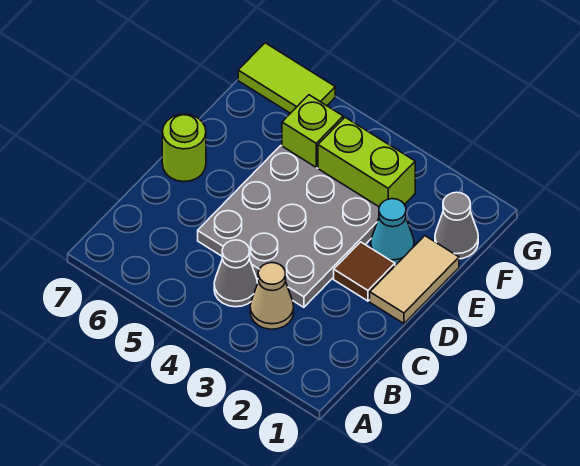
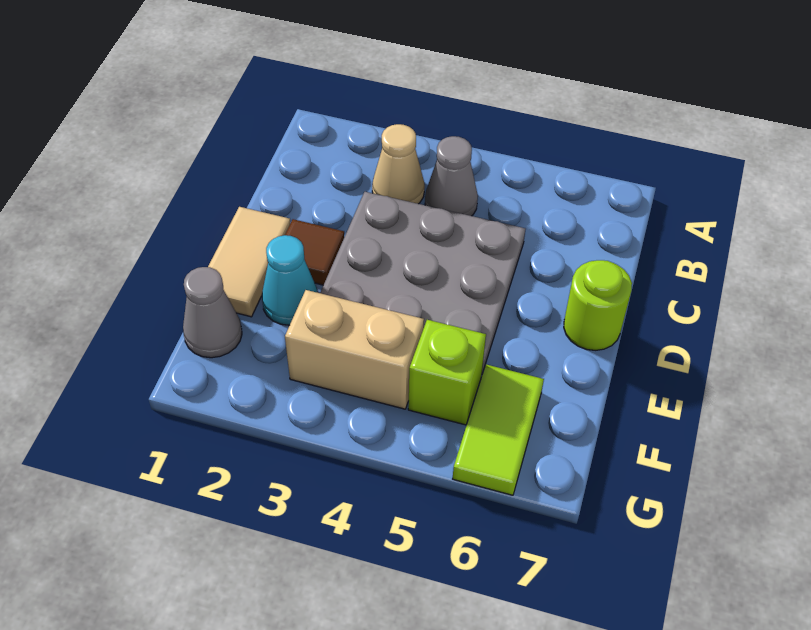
lime 1x2 brick [318,117,415,207] -> tan 1x2 brick [285,290,424,409]
lime 1x2 tile [238,43,335,113] -> lime 1x2 tile turned to [453,365,544,495]

